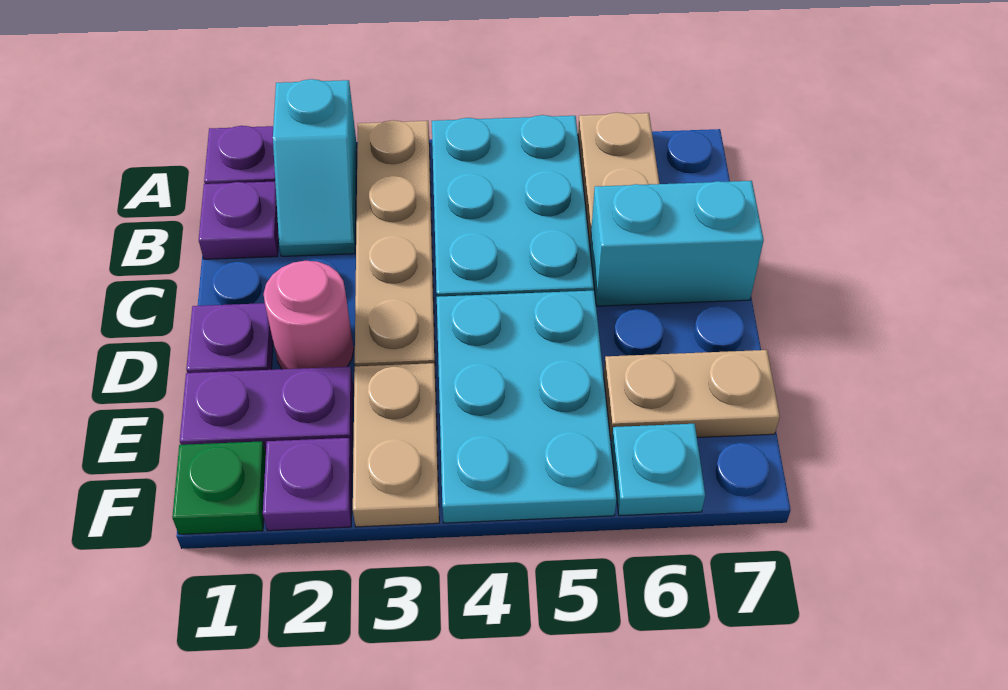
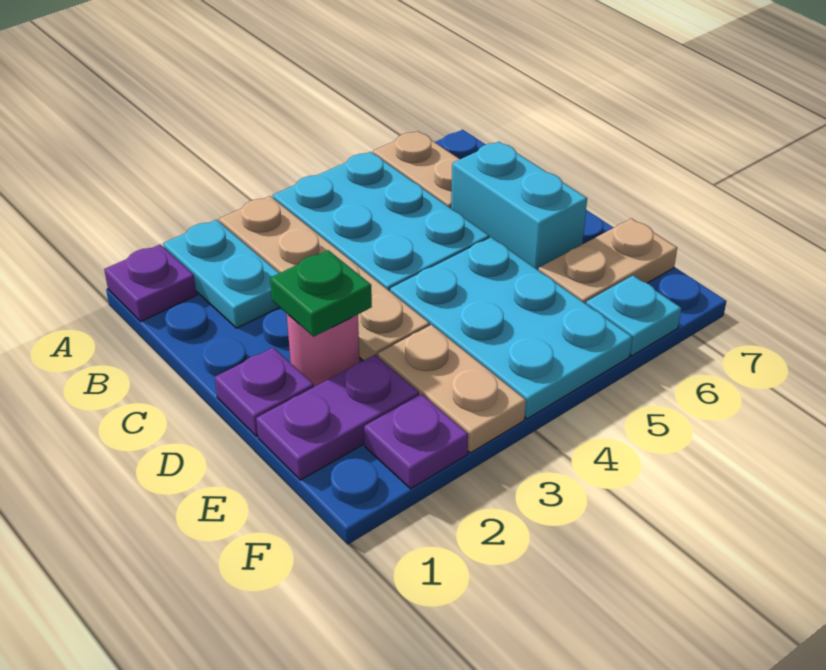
cyan 1x2 slope [273,79,357,256] -> cyan 1x2 plate [163,220,279,328]
purple 1x1 plate [199,182,279,259] -> none
cyan 1x2 brick [590,181,764,306] -> cyan 1x2 brick turned to [451,142,587,270]
green 1x1 plate [172,441,266,534] -> green 1x1 plate moved to [270,250,372,337]

